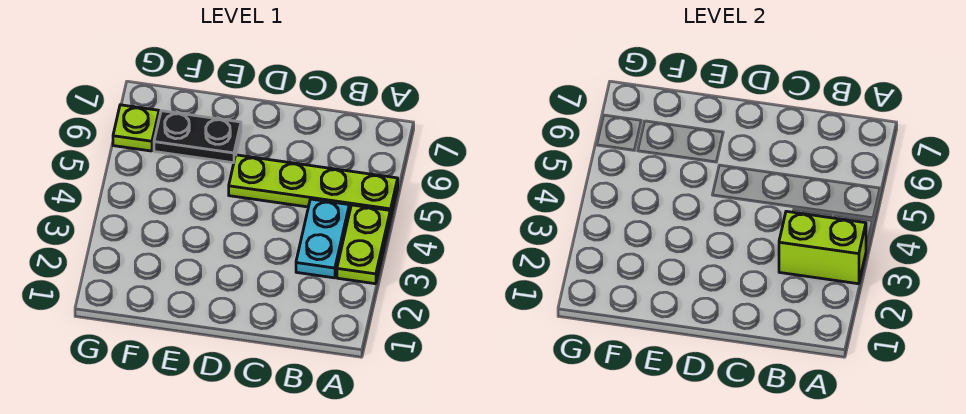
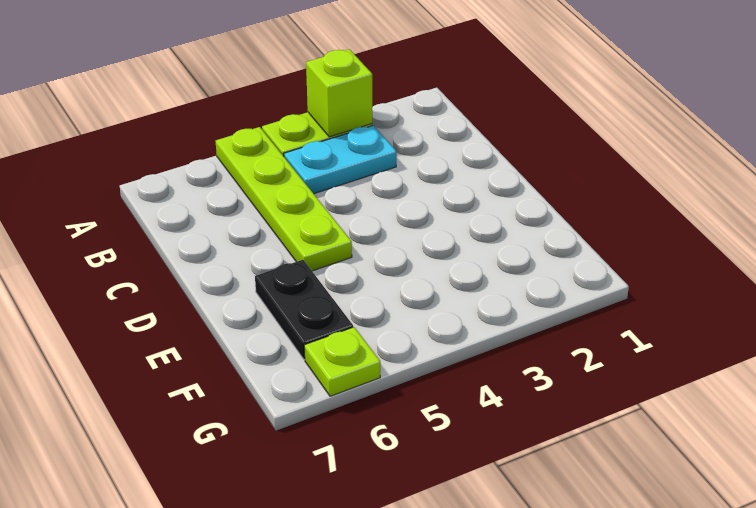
lime 1x2 brick [779,211,866,284] -> lime 1x1 brick [306,49,372,137]

